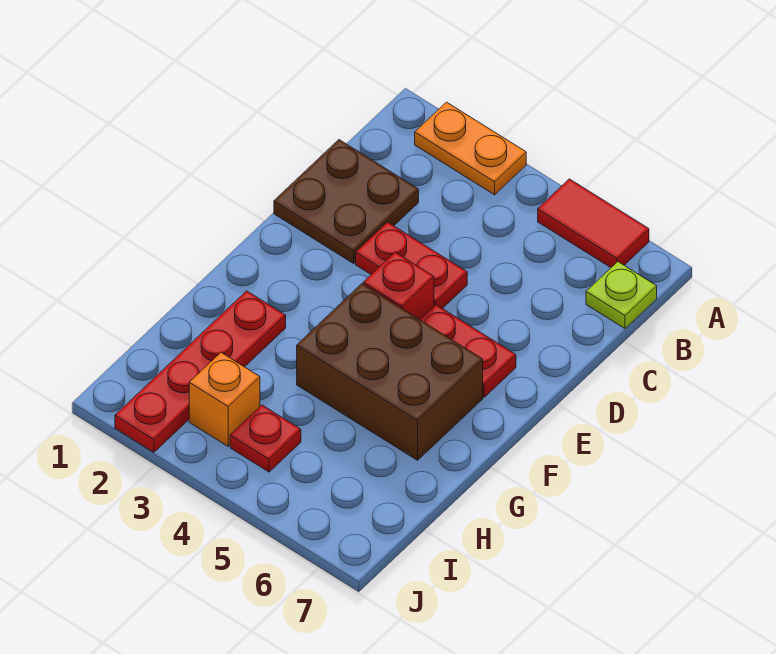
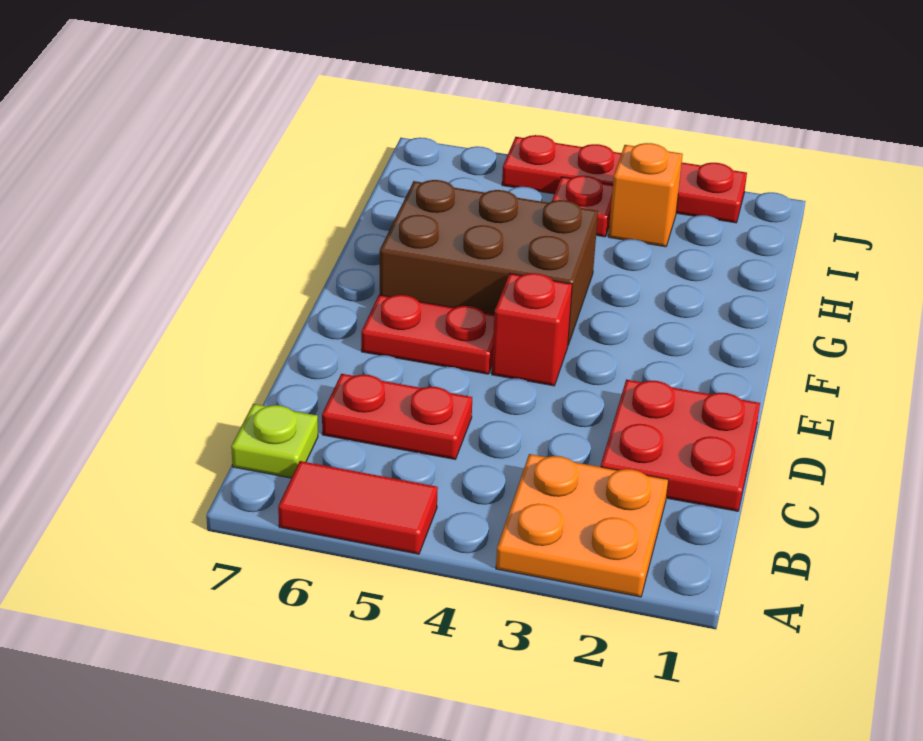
orange 1x2 plate [415,102,526,195] -> orange 2x2 plate [496,454,668,597]
brown 2x2 plate [274,140,419,263] -> red 2x2 plate [601,380,760,511]
red 1x2 plate [356,222,467,309] -> red 1x2 plate moved to [322,374,472,459]
red 1x4 plate [115,291,286,452] -> red 1x4 plate turned to [502,135,747,223]

